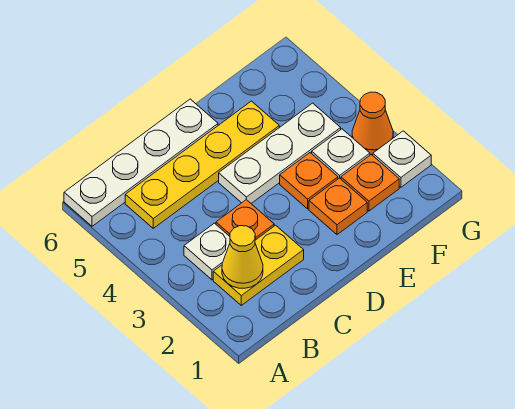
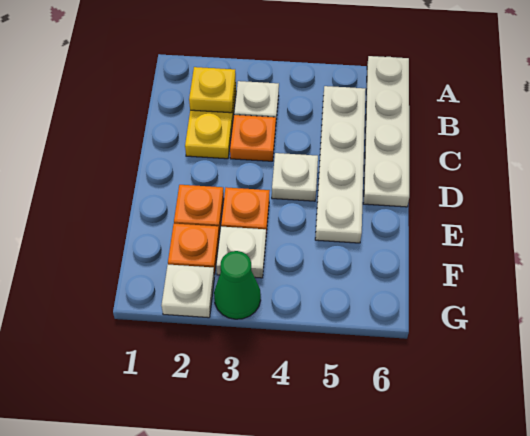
yellow 1x1 cone [222,226,263,288] -> yellow 1x1 plate [189,67,236,113]
yellow 1x4 plate [125,101,279,228] -> white 1x4 plate [315,86,366,243]
white 1x3 plate [219,103,341,203] -> white 1x1 plate [272,153,318,201]
orange 1x1 cone [352,92,393,155] -> green 1x1 cone [214,251,261,319]

